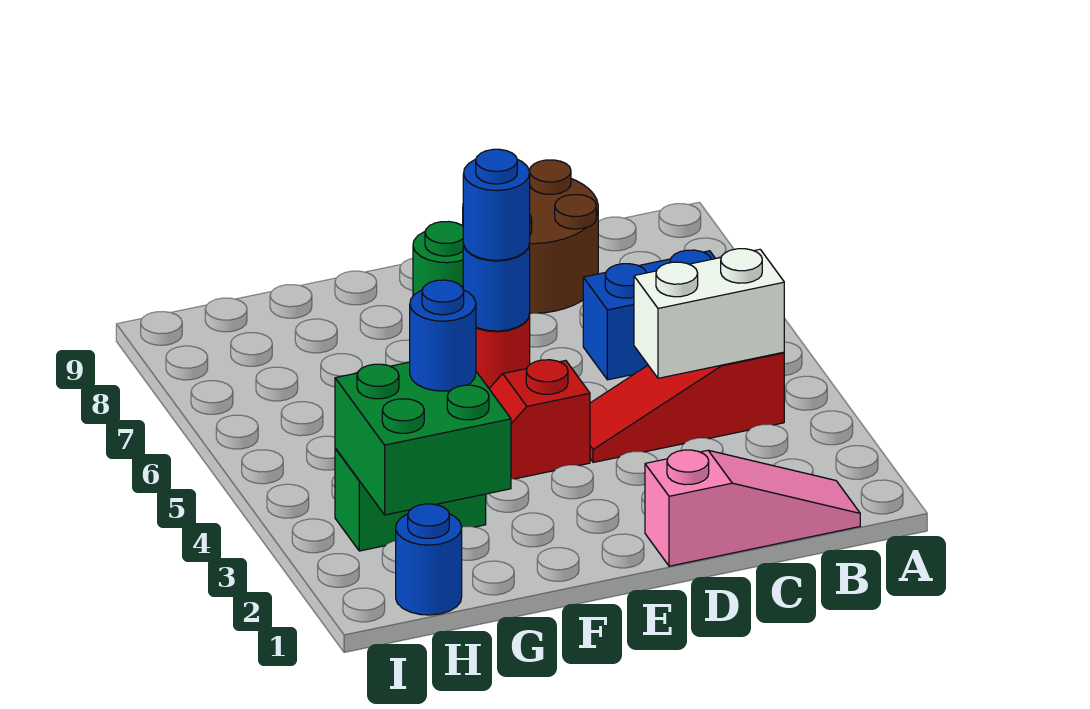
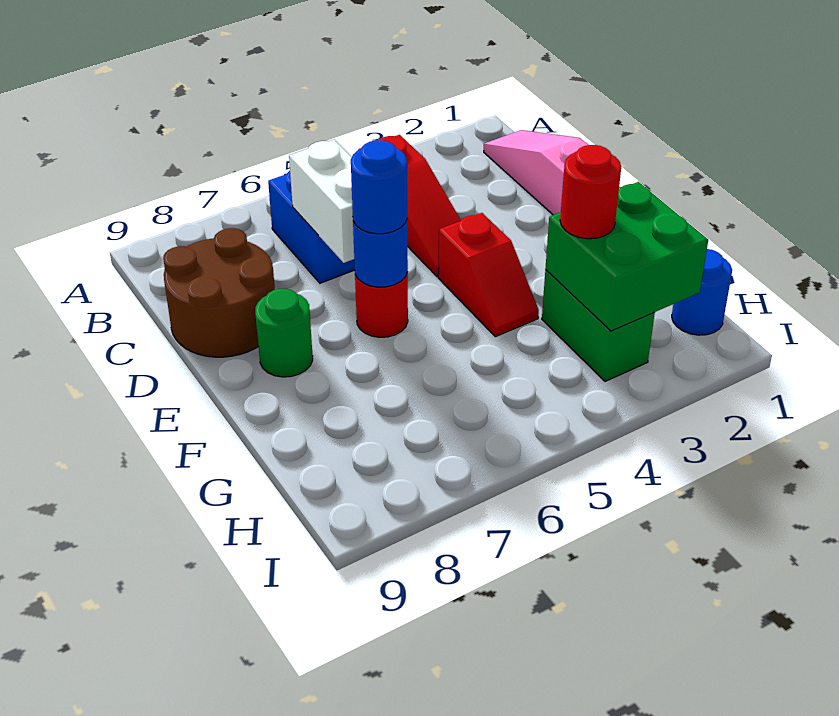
white 1x2 brick [634,249,784,378] -> white 1x2 brick moved to [289,140,354,263]
blue 1x1 round brick [410,280,476,391] -> red 1x1 round brick [560,145,621,239]

